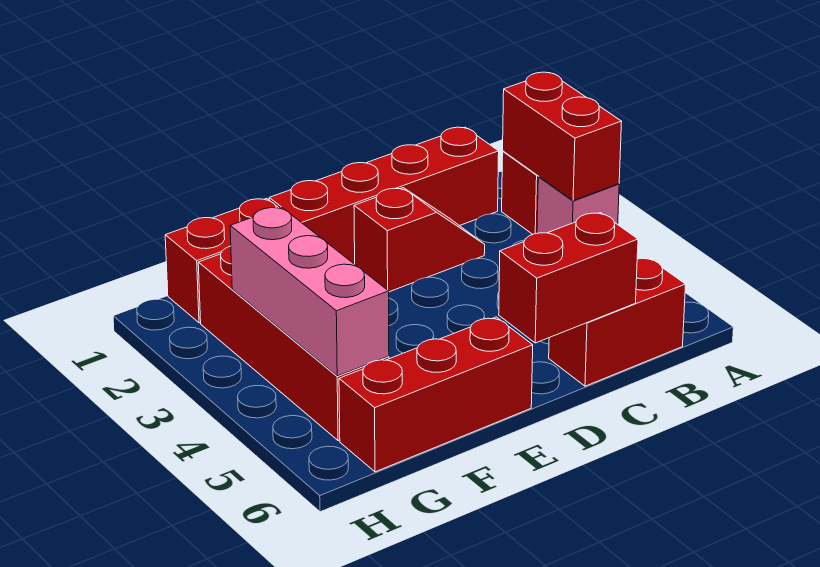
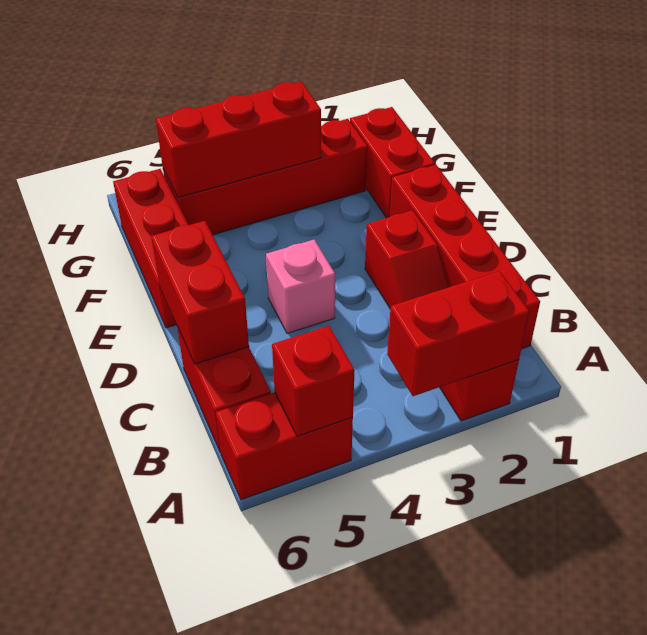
pink 1x1 brick [537,177,619,233] -> pink 1x1 brick moved to [266,240,335,333]
none -> red 1x2 brick [216,392,353,500]
none -> red 1x1 brick [272,326,355,436]
pink 1x3 brick [230,207,389,376] -> red 1x3 brick [156,81,321,197]

